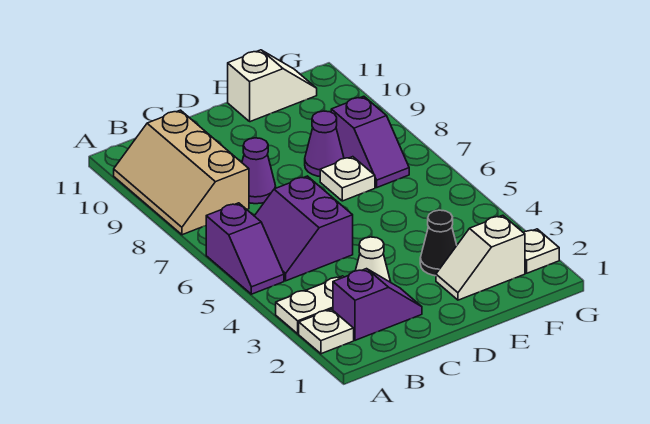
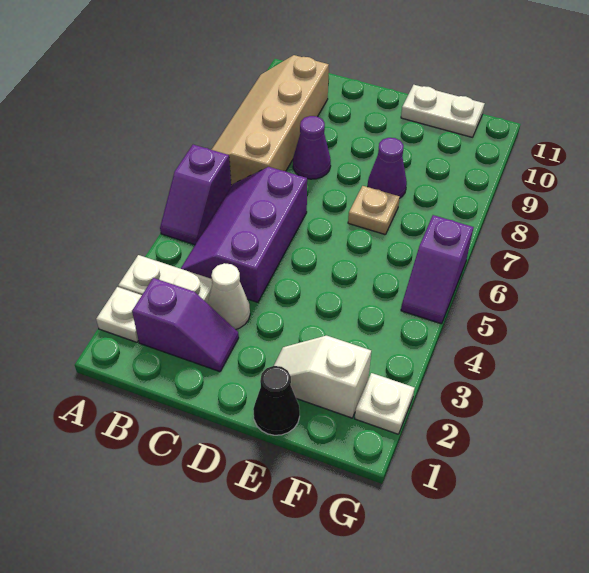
tan 2x3 slope [114,110,249,235] -> tan 2x4 slope [211,55,329,186]
purple 2x2 slope [255,176,353,281] -> purple 2x3 slope [181,167,307,302]
black 1x1 cone [420,210,457,276] -> black 1x1 cone moved to [253,366,300,435]
white 1x1 plate [320,157,375,201] -> tan 1x1 plate [348,186,400,235]
white 1x2 slope [228,50,317,122] -> white 1x2 plate [401,85,485,137]
purple 1x2 slope [331,96,409,187] -> purple 1x2 slope moved to [401,215,474,324]

